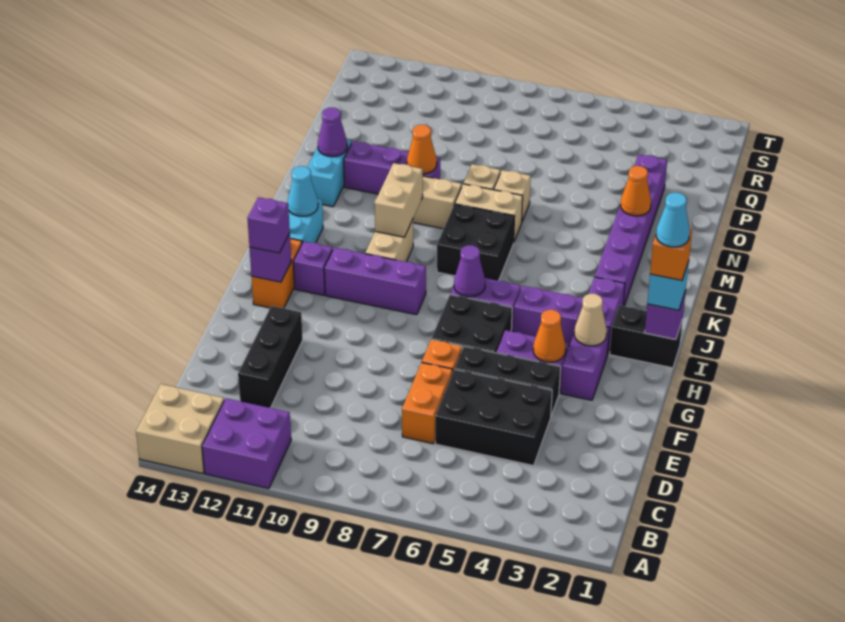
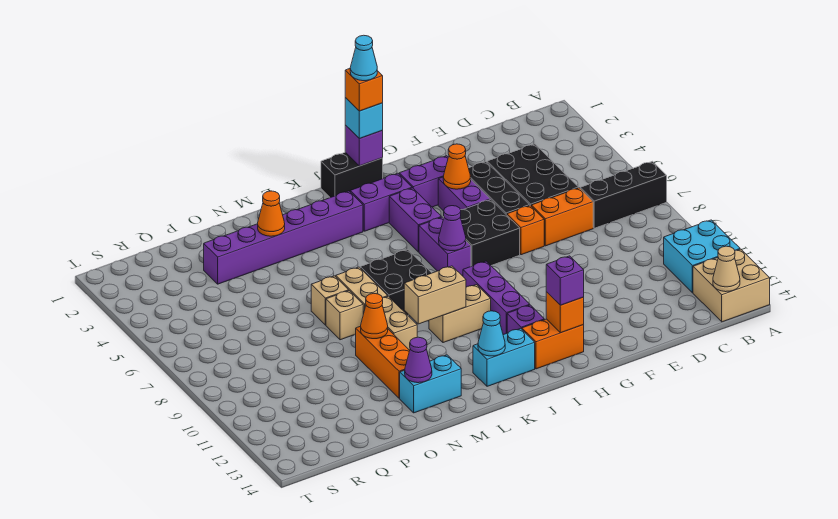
purple 2x2 brick [202,398,291,489] -> cyan 2x2 brick [664,220,740,293]
black 1x3 brick [238,306,303,408] -> black 1x3 brick moved to [580,161,667,228]
tan 1x1 cone [574,294,607,346] -> tan 1x1 cone moved to [713,246,740,292]
purple 1x1 brick [250,233,291,282] -> orange 1x1 brick [546,292,584,333]
black 1x2 brick [610,305,683,368] -> black 1x2 brick turned to [321,152,383,198]
purple 1x3 brick [344,141,440,194] -> orange 1x3 brick [356,326,410,398]

